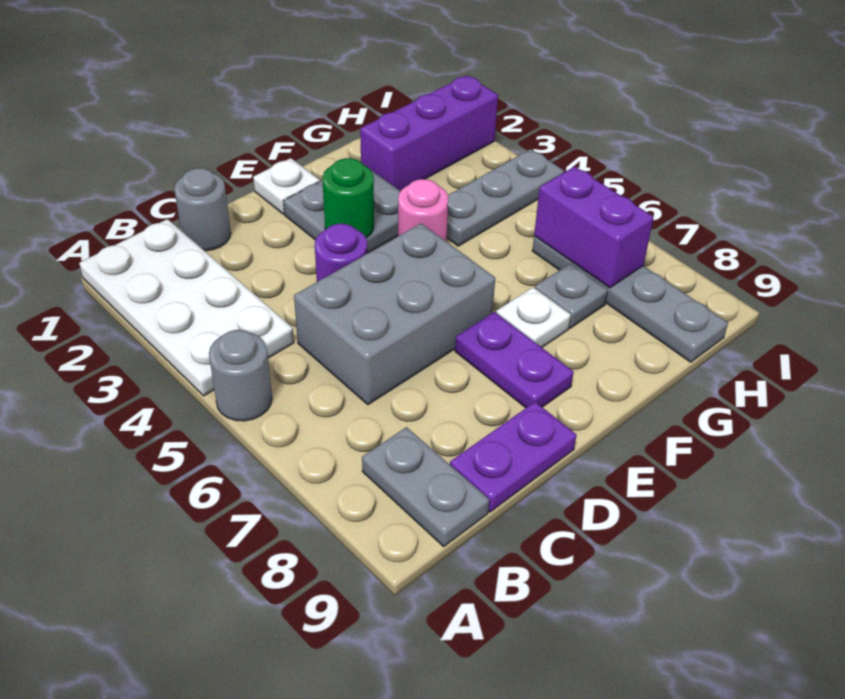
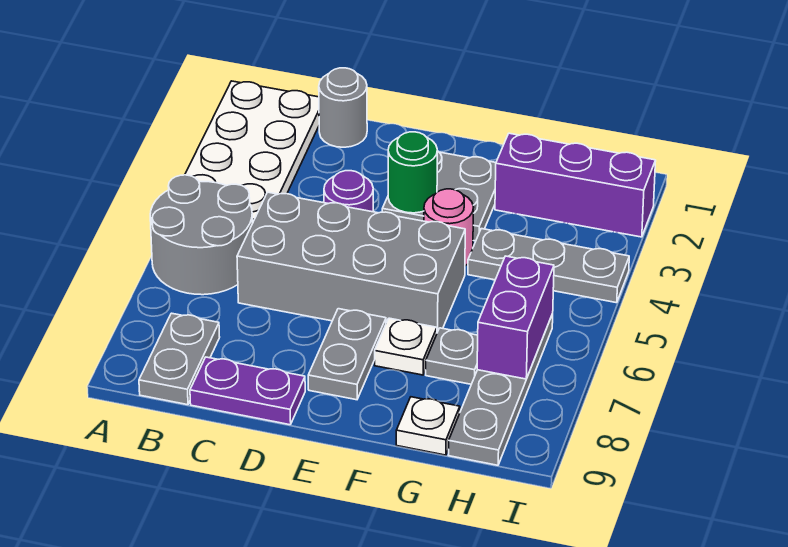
grey 1x1 round brick [209,330,272,421] -> grey 2x2 round brick [150,175,253,295]
grey 2x3 brick [294,223,495,405] -> grey 2x4 brick [237,192,465,332]
white 1x1 plate [253,158,320,214] -> white 1x1 plate moved to [396,397,460,455]
purple 1x2 plate [455,312,574,408] -> grey 1x2 plate [308,309,386,400]

